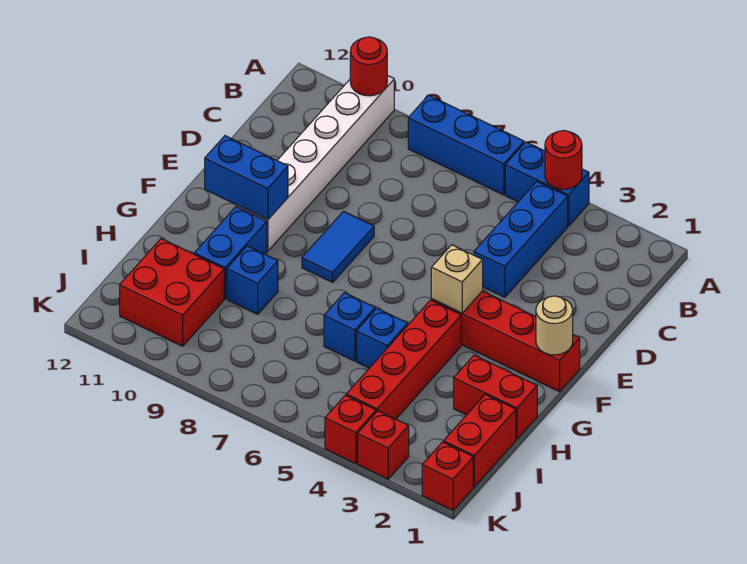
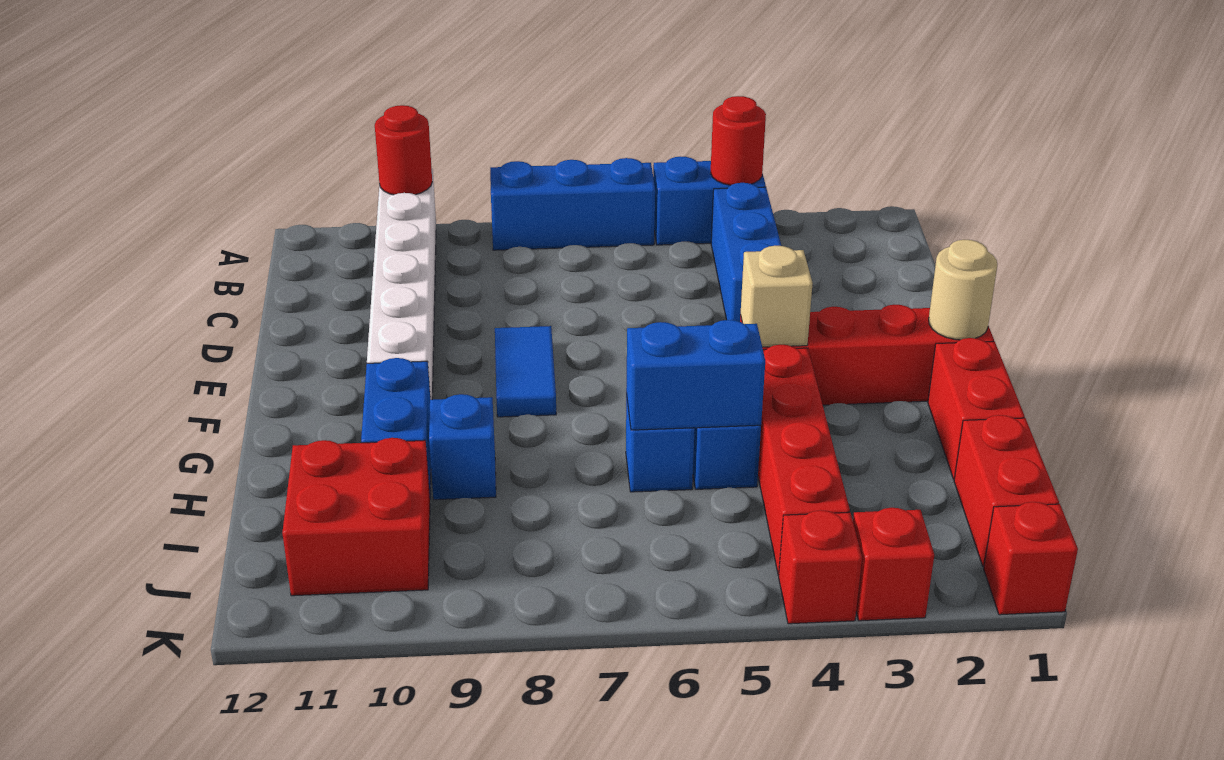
blue 1x2 brick [205,136,288,220] -> blue 1x2 brick moved to [626,320,765,430]
red 1x2 brick [454,355,537,439] -> red 1x2 brick turned to [928,338,1025,479]

